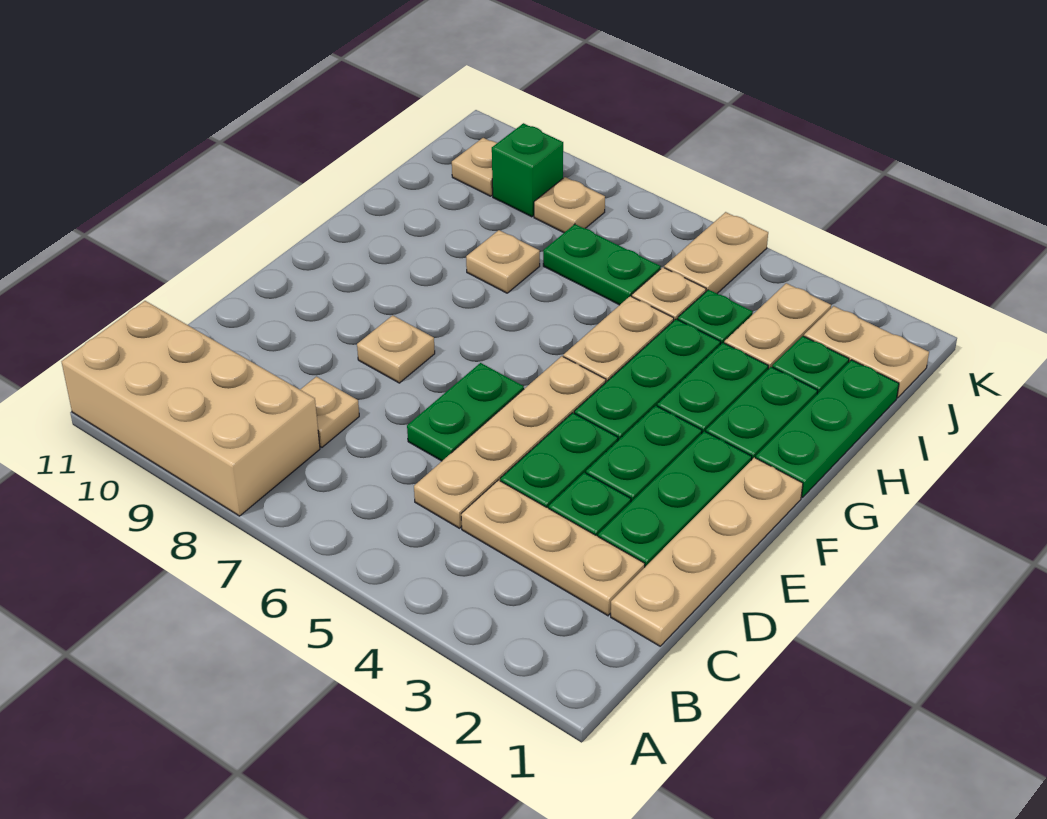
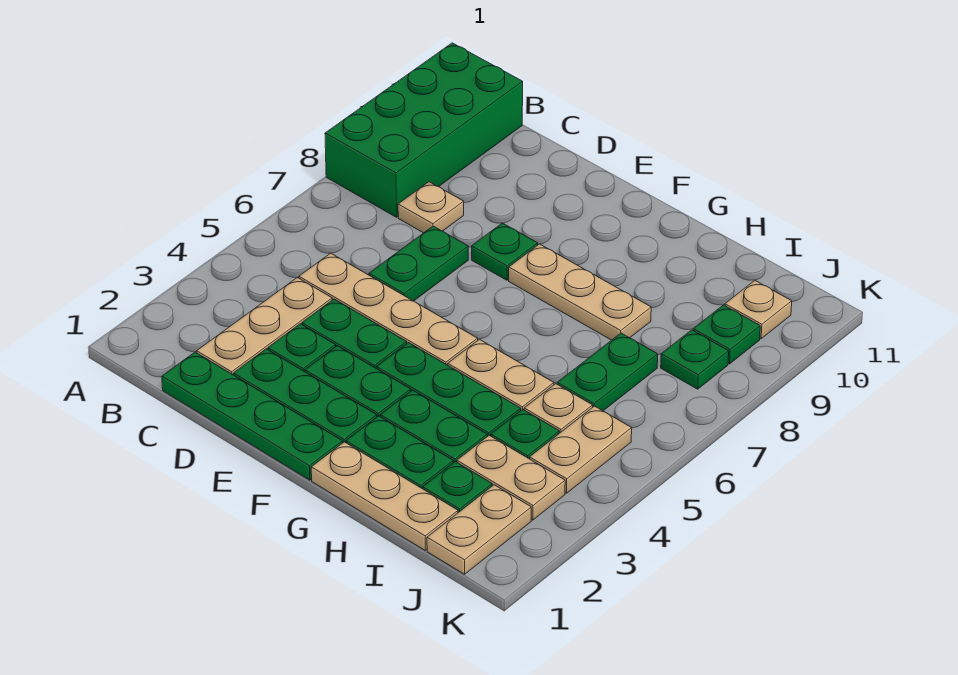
tan 2x4 brick [62,301,320,516] -> green 2x4 brick [325,43,523,217]
tan 1x4 plate [611,458,803,646] -> green 1x4 plate [162,352,343,480]
green 1x2 plate [407,363,524,461] -> green 1x2 plate turned to [369,226,468,301]
tan 1x1 plate [357,315,435,383] -> green 1x1 plate [472,223,538,280]
green 1x3 plate [756,360,899,498] -> tan 1x3 plate [311,442,458,550]
tan 1x1 plate [466,230,540,293] -> tan 1x3 plate [509,244,651,340]
tan 1x2 plate [664,212,768,293] -> tan 1x2 plate turned to [530,406,632,493]
tan 1x1 plate [534,177,605,233] -> green 1x1 plate [661,330,729,389]
green 1x1 brick [492,123,563,217] -> green 1x1 plate [693,305,760,364]

